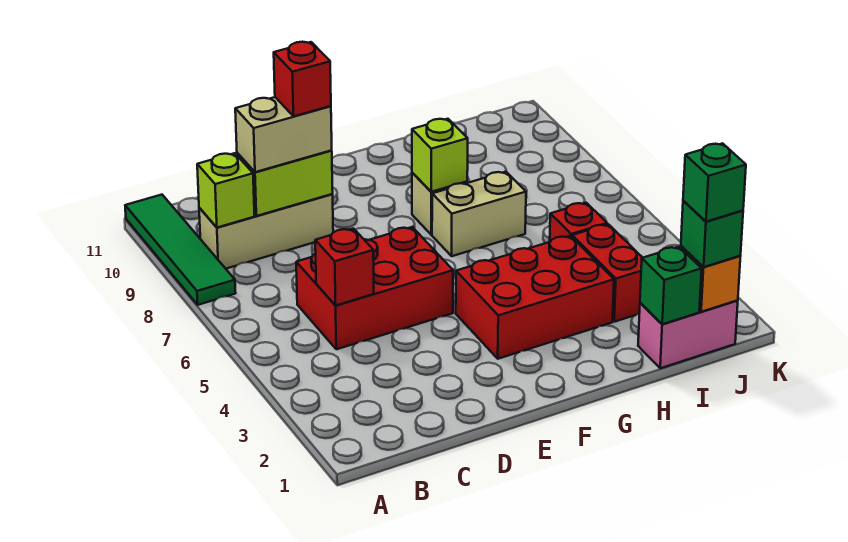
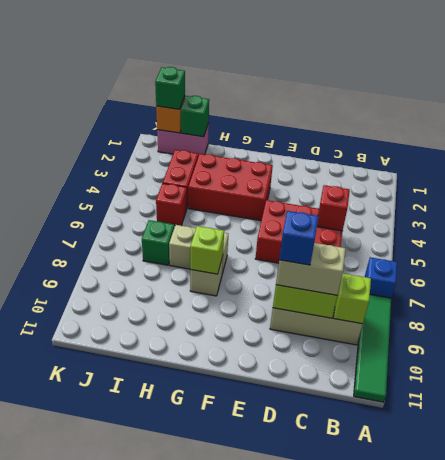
none -> blue 1x1 brick [365,257,397,298]
red 1x1 brick [274,42,331,116] -> blue 1x1 brick [279,211,318,265]
green 1x1 brick [683,143,746,222] -> green 1x1 brick moved to [142,220,174,265]

